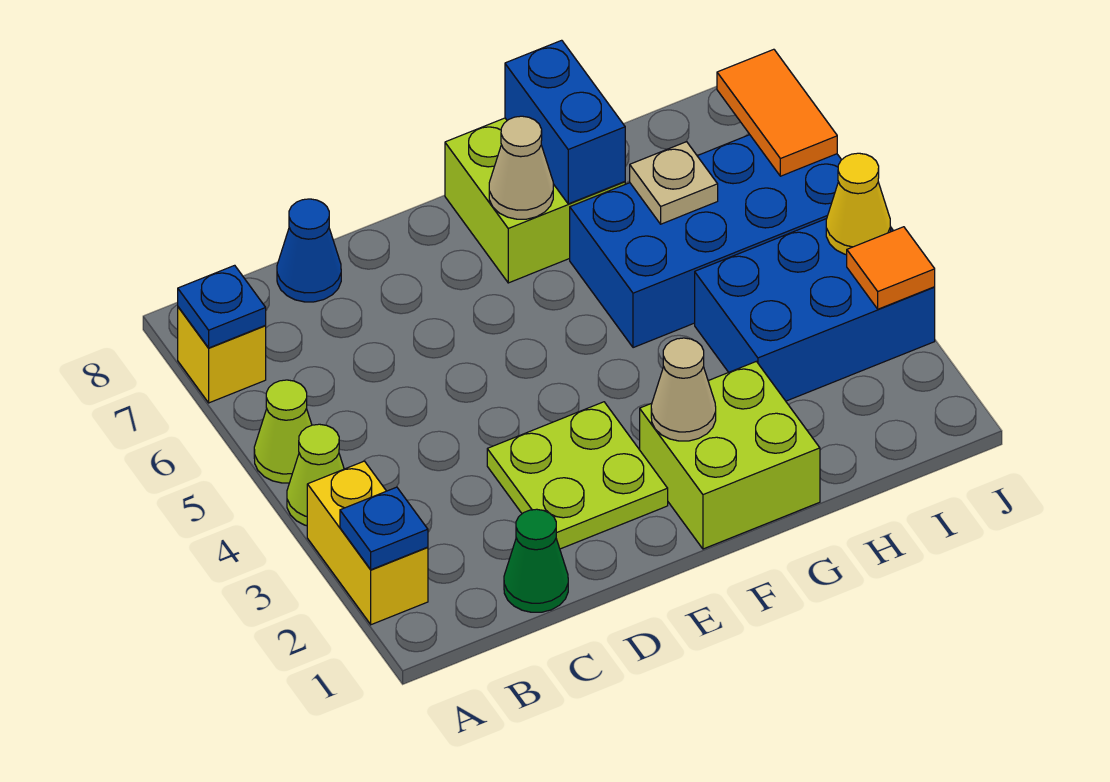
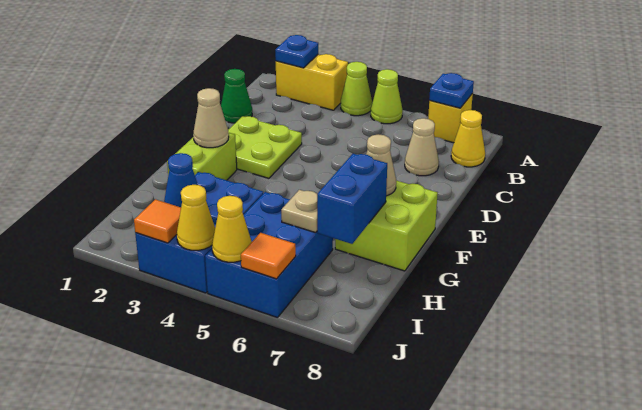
none -> yellow 1x1 cone [451,110,485,167]
none -> tan 1x1 cone [405,118,439,176]
blue 1x1 cone [277,199,341,302] -> blue 1x1 cone moved to [164,153,198,207]
lime 2x2 brick [640,361,820,549] -> lime 1x2 brick [167,133,237,180]
blue 2x4 brick [570,135,841,348] -> blue 2x3 brick [205,192,333,318]
blue 1x2 brick [505,40,625,204] -> blue 1x2 brick turned to [317,154,387,244]
none -> yellow 1x1 cone [212,196,252,262]
orange 1x2 tile [717,49,837,176] -> orange 1x1 tile [241,233,296,279]

